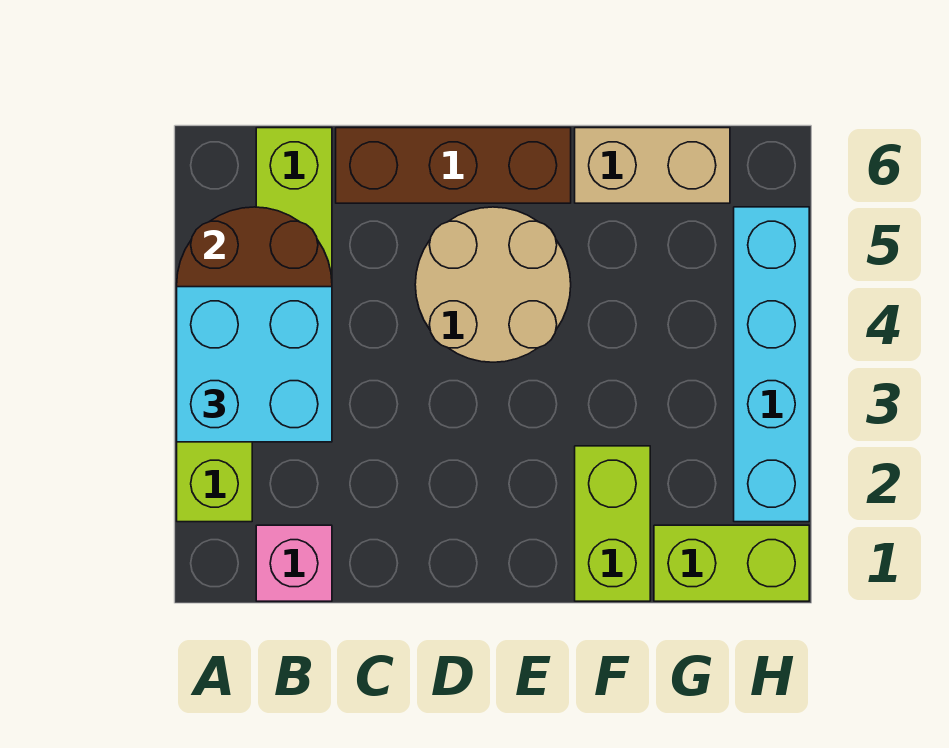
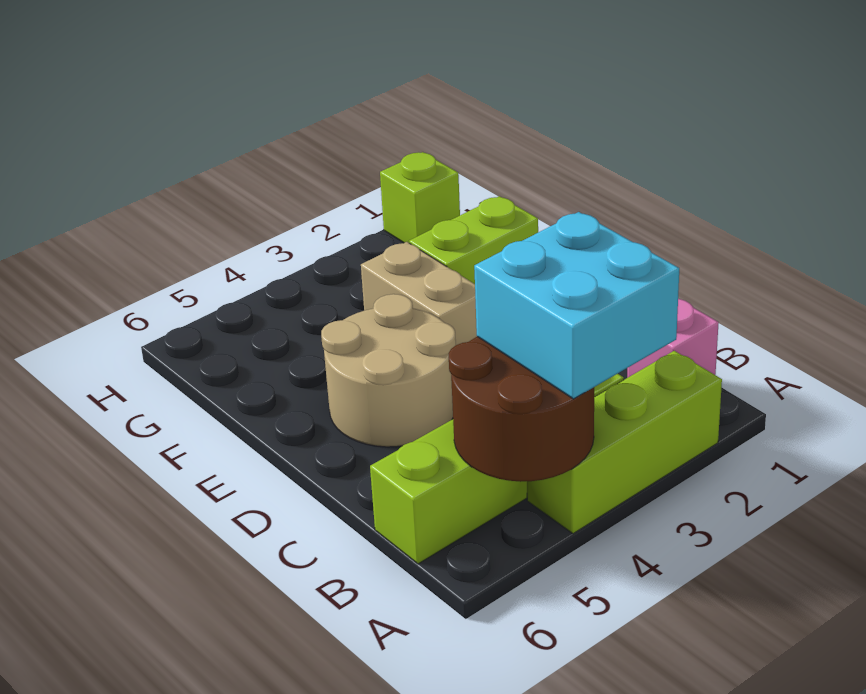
brown 1x3 brick [336,128,571,203] -> none
tan 1x2 brick [575,128,730,203] -> tan 1x2 brick moved to [361,242,477,345]
lime 1x2 brick [654,525,809,601] -> lime 1x1 brick [380,152,460,243]
cyan 1x4 brick [734,207,809,522] -> none

